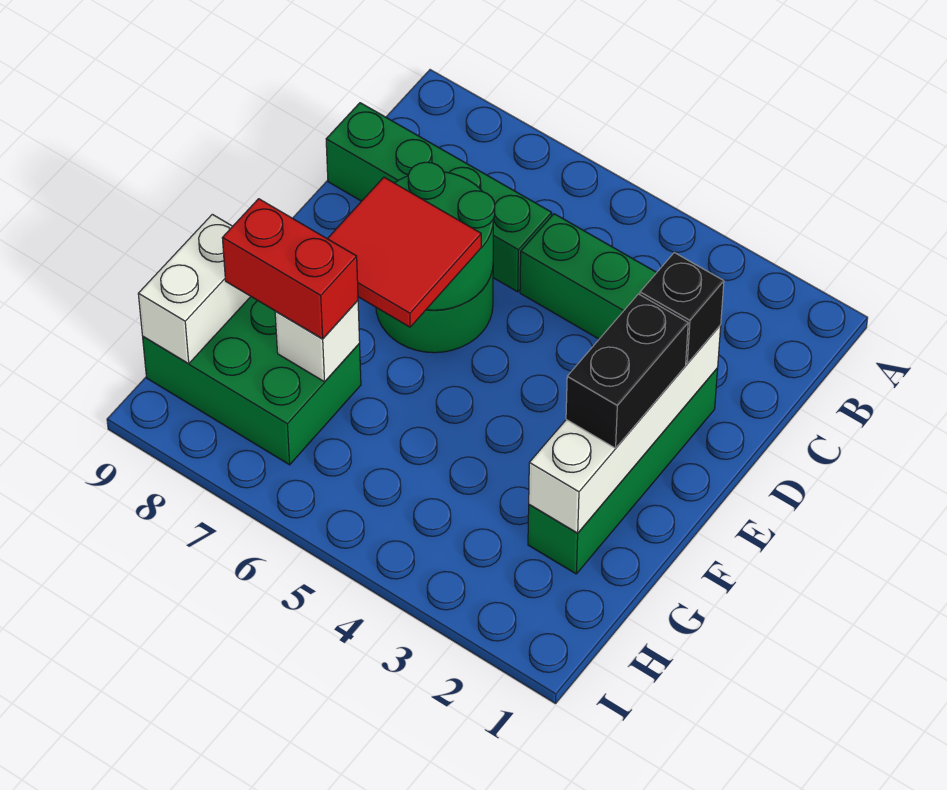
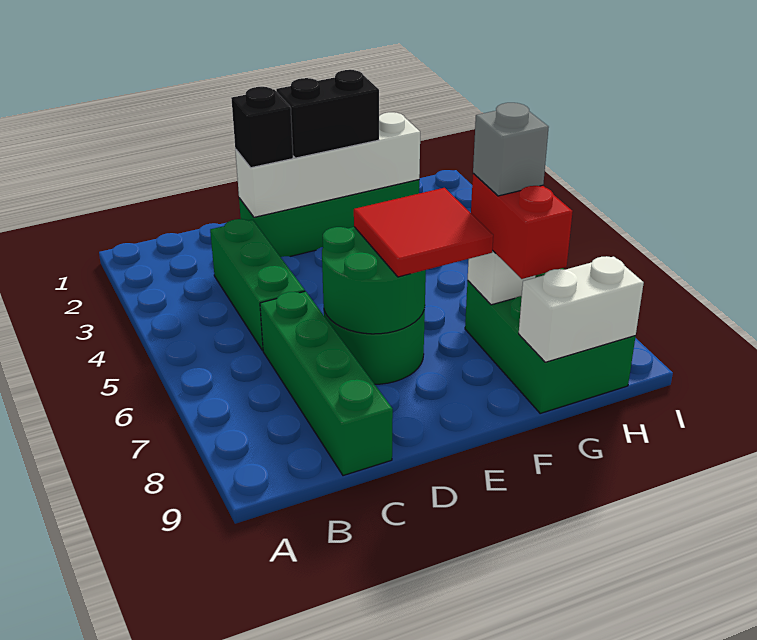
none -> grey 1x1 brick [473,103,549,196]

